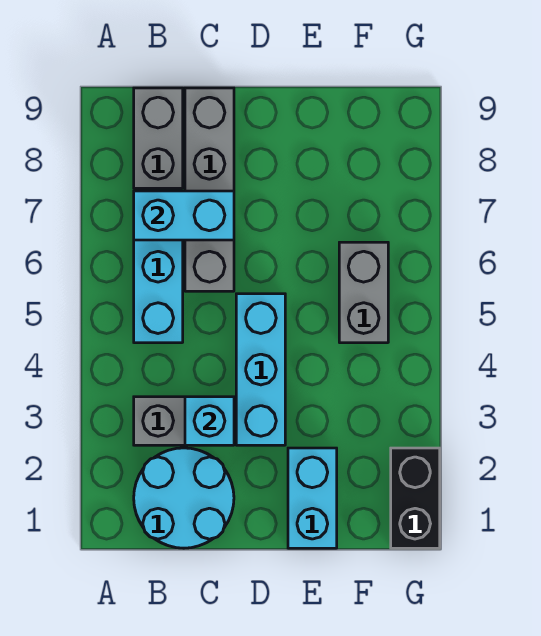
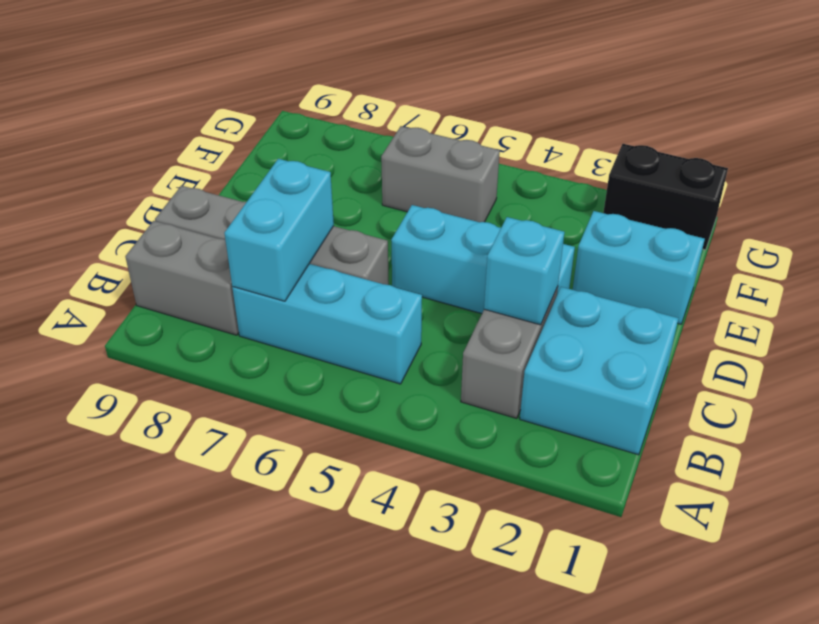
cyan 2x2 round brick [134,448,234,548] -> cyan 2x2 brick [520,287,678,455]

